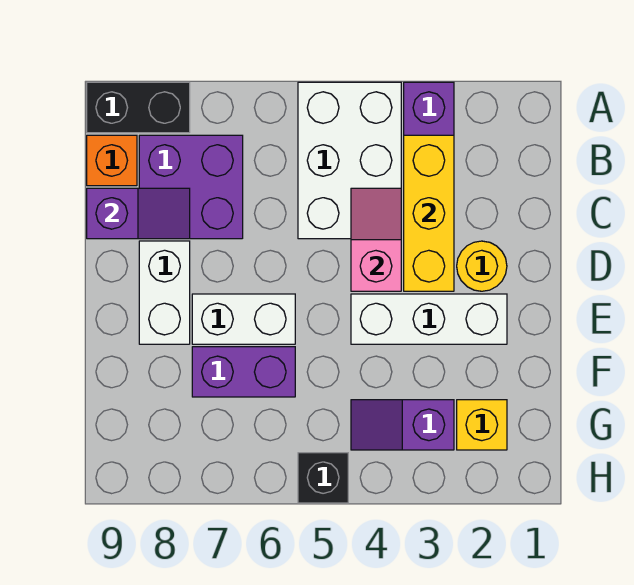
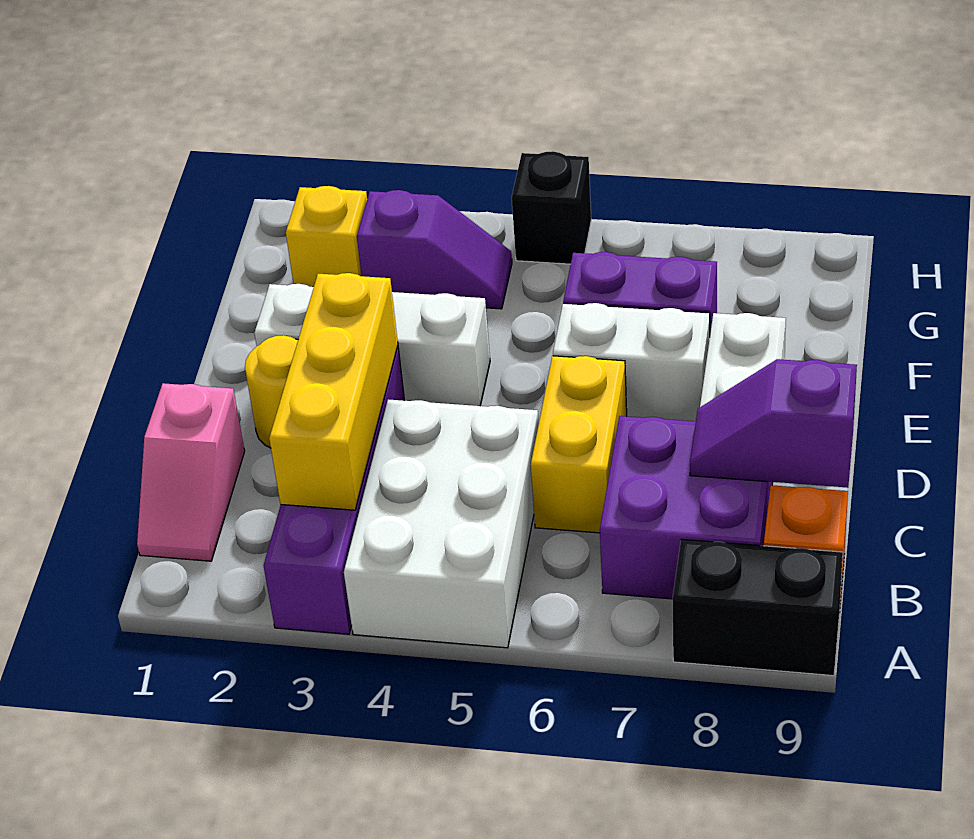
pink 1x2 slope [351,188,401,291] -> pink 1x2 slope moved to [137,383,245,561]
none -> yellow 1x2 brick [531,356,627,533]

